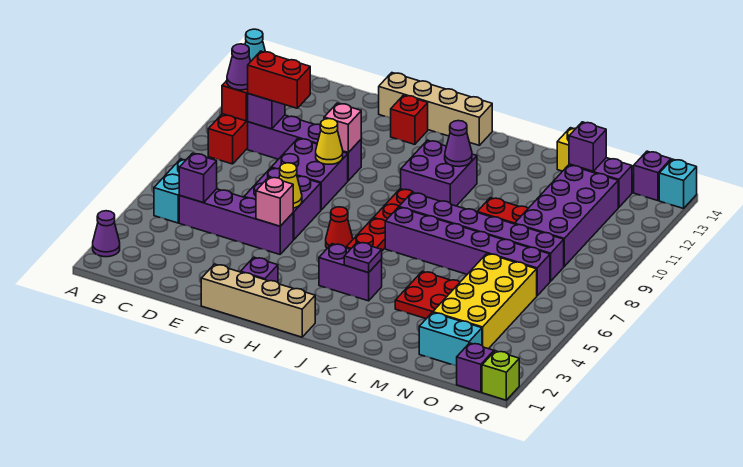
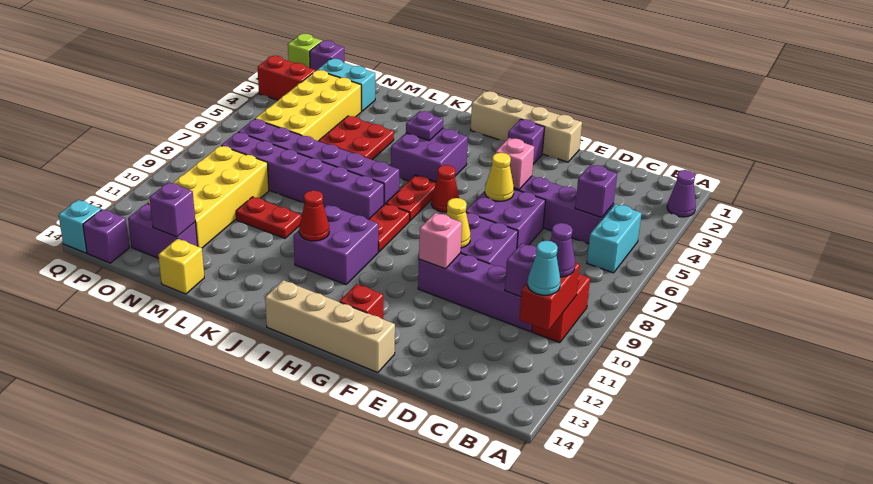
red 1x2 brick [248,51,310,108] -> red 1x2 brick moved to [258,56,316,100]
purple 1x2 brick [319,244,382,301] -> purple 2x2 brick [391,129,468,182]
purple 1x1 cone [445,121,472,167] -> red 1x1 cone [299,190,329,241]
purple 2x4 brick [515,165,618,266] -> yellow 2x4 brick [148,146,269,248]

